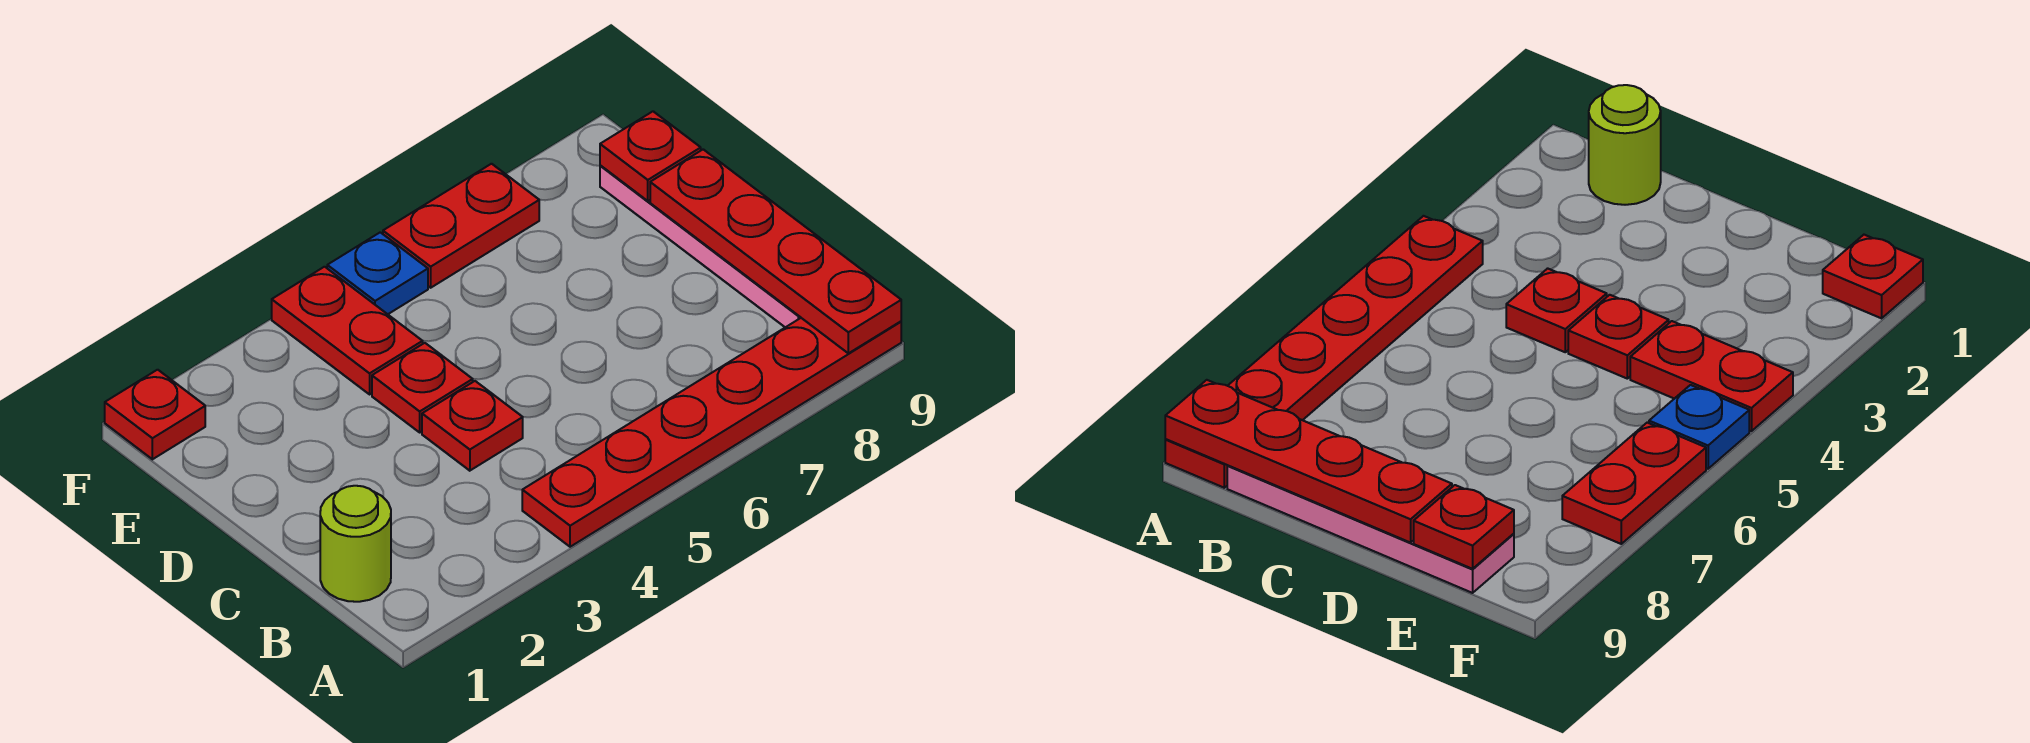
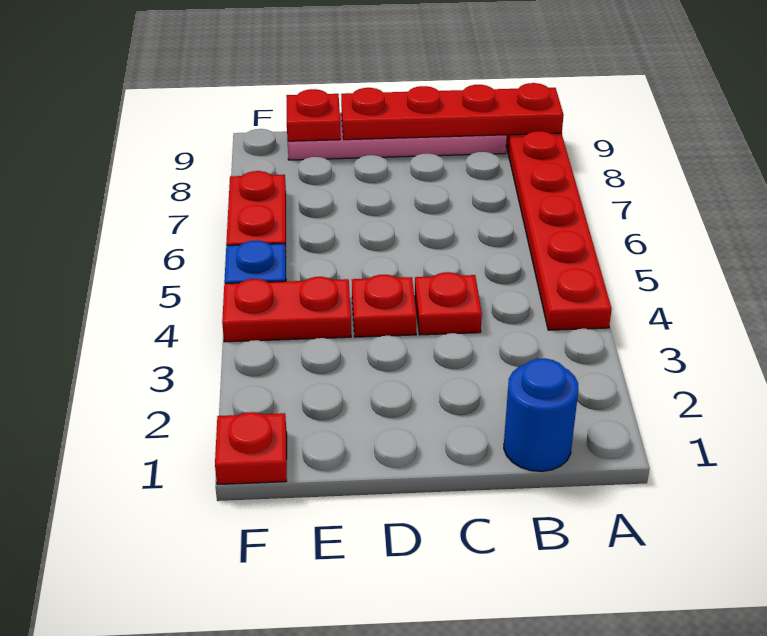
lime 1x1 round brick [320,486,391,602] -> blue 1x1 round brick [504,358,578,471]

